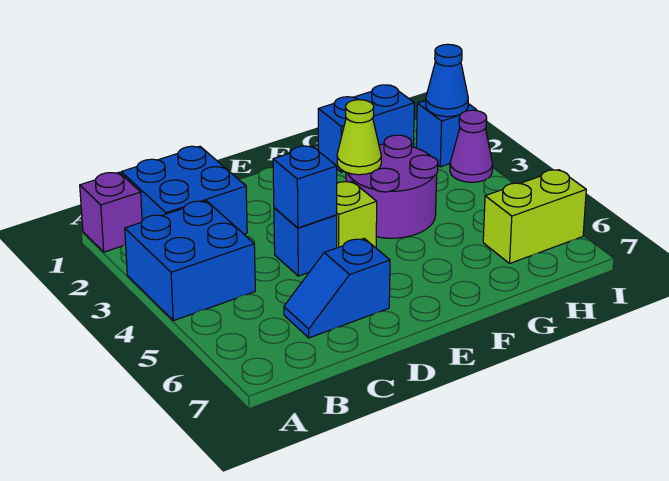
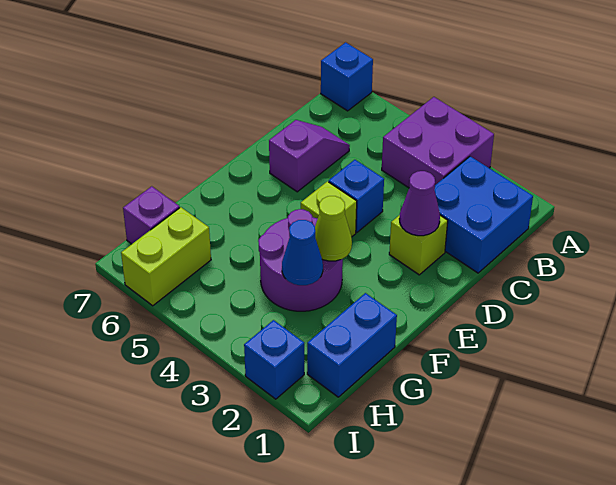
purple 1x1 brick [80,172,142,252] -> purple 1x1 brick moved to [123,186,180,244]
blue 2x2 brick [125,201,255,321] -> purple 2x2 brick [382,97,494,188]
blue 1x2 slope [284,239,390,338] -> purple 1x2 slope [269,120,350,192]
none -> lime 1x1 brick [389,215,448,275]
blue 1x1 brick [273,146,337,228] -> blue 1x1 brick moved to [321,42,373,111]
blue 1x1 cone [426,44,468,117] -> blue 1x1 cone moved to [282,220,323,285]
purple 1x1 cone [450,110,493,182] -> purple 1x1 cone moved to [399,171,440,236]

